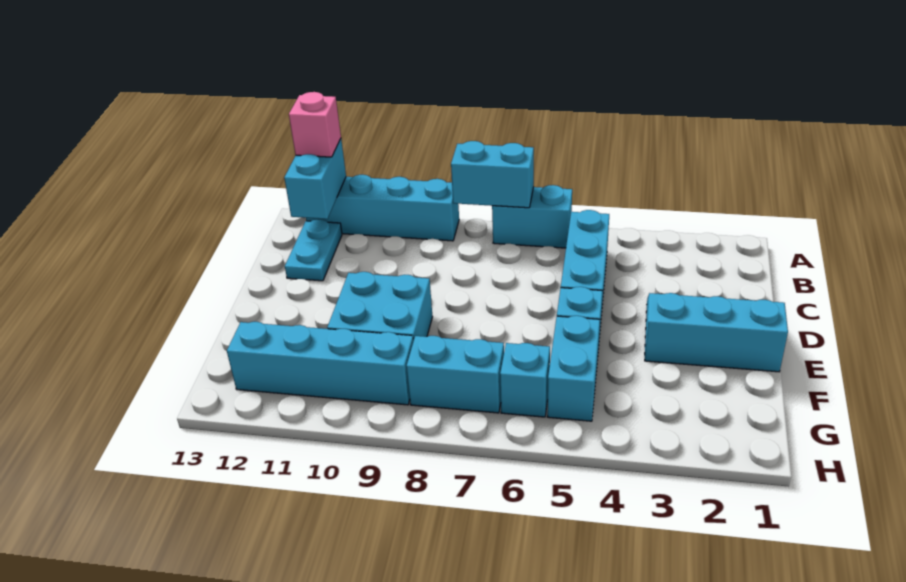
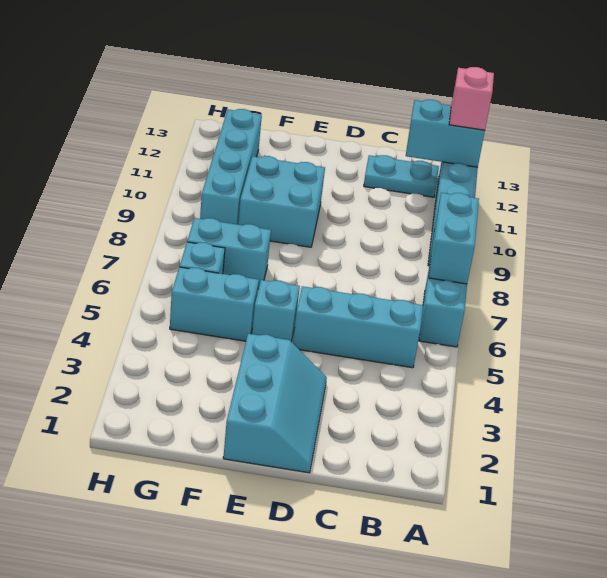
cyan 1x2 brick [407,336,504,413] -> cyan 1x2 brick turned to [187,218,271,289]

